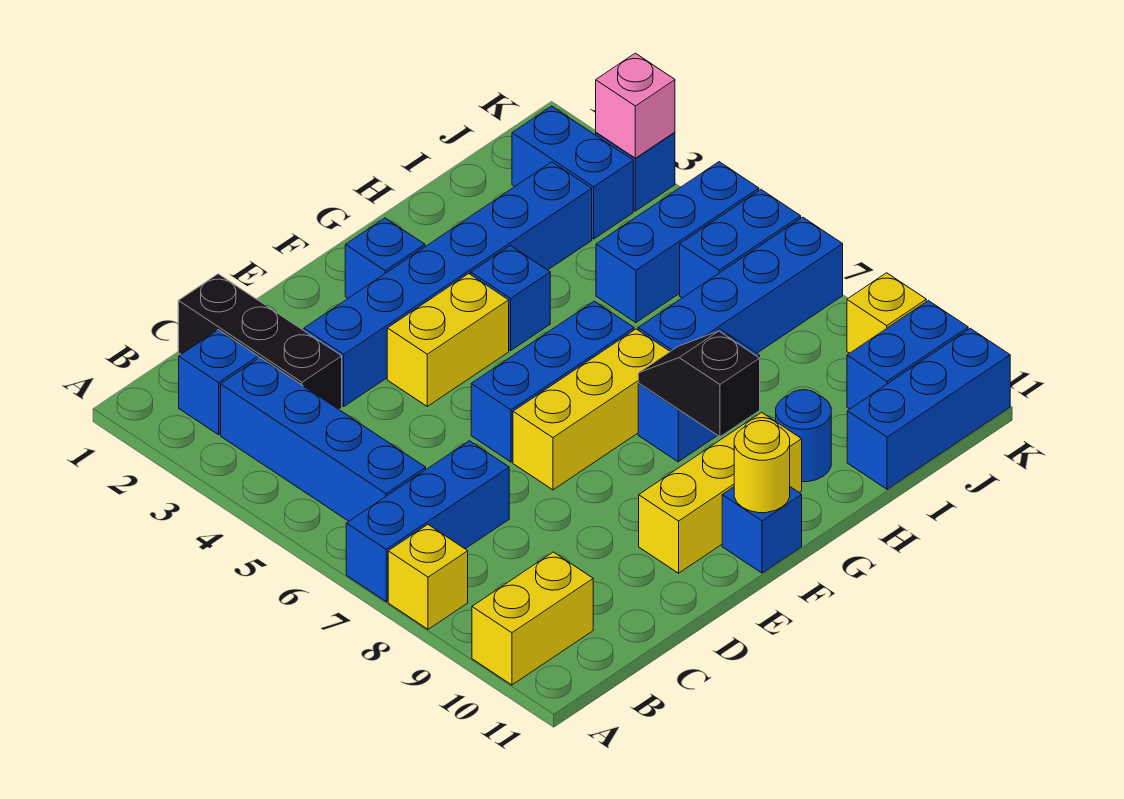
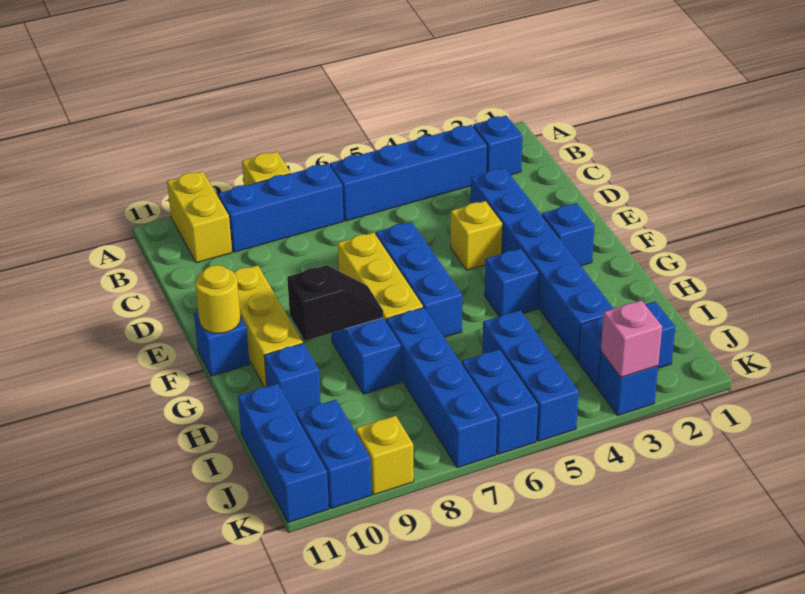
blue 1x3 brick [346,441,509,601] -> blue 1x3 brick turned to [218,164,344,252]
black 1x3 brick [178,274,342,410] -> none
yellow 1x2 brick [387,274,509,406] -> yellow 1x1 brick [451,201,503,270]
blue 1x1 round brick [776,390,831,482] -> blue 1x1 brick [264,343,321,415]

